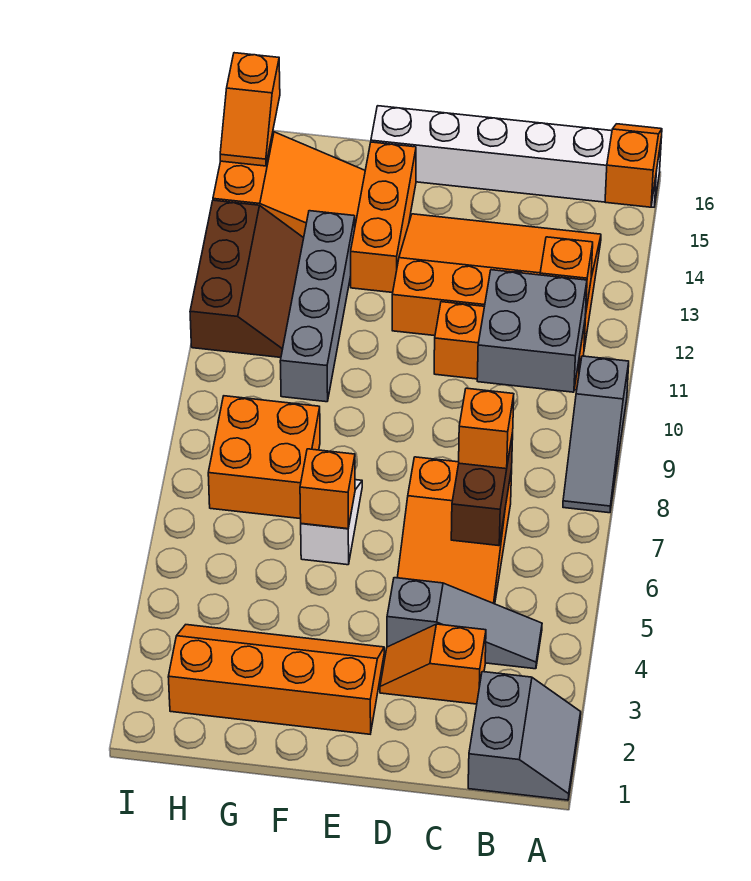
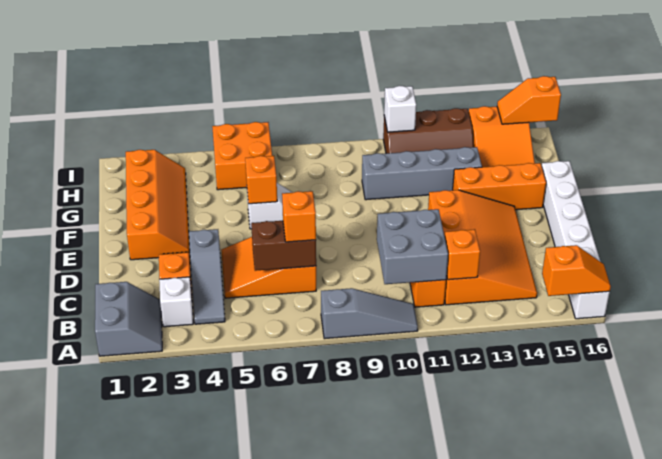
grey 2x2 slope [468,672,581,800] -> grey 2x2 slope turned to [95,282,162,356]
grey 1x3 slope [563,356,629,513] -> grey 1x3 slope turned to [321,288,418,339]
none -> white 1x1 brick [159,277,193,327]
orange 2x2 brick [208,396,320,519] -> orange 2x2 brick moved to [212,122,272,190]
none -> white 1x1 brick [384,86,416,132]

